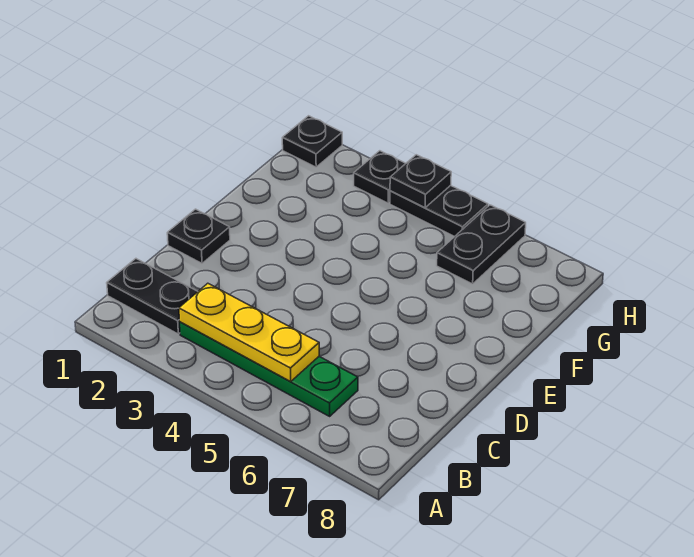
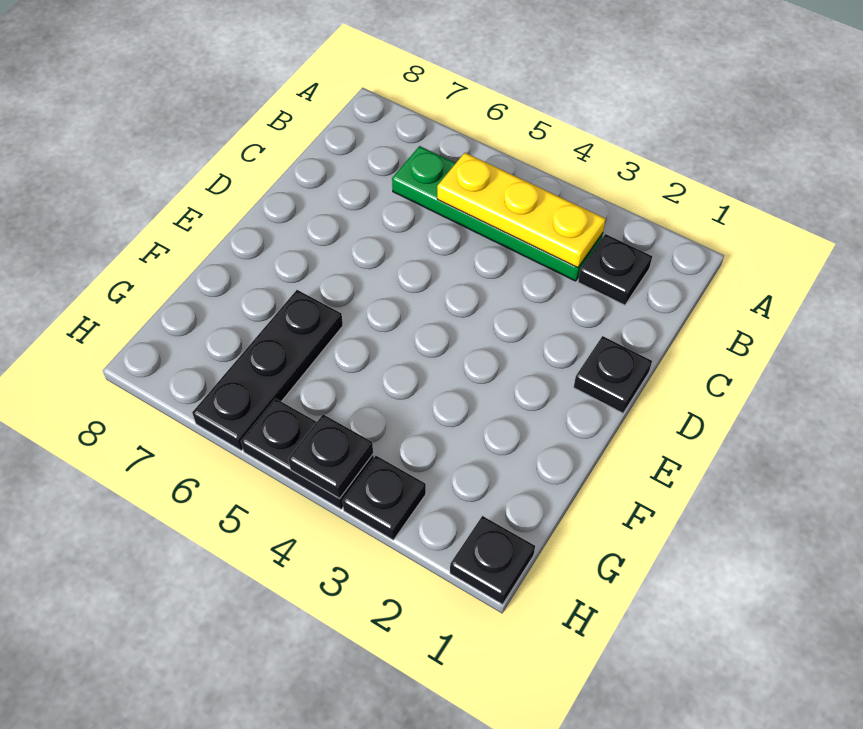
black 1x2 plate [107,259,198,334] -> black 1x1 plate [578,234,652,305]
black 1x2 plate [437,205,526,284] -> black 1x3 plate [192,290,343,451]

